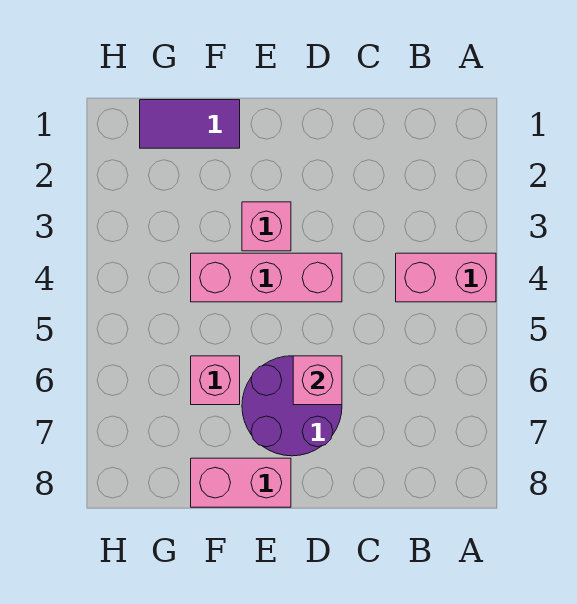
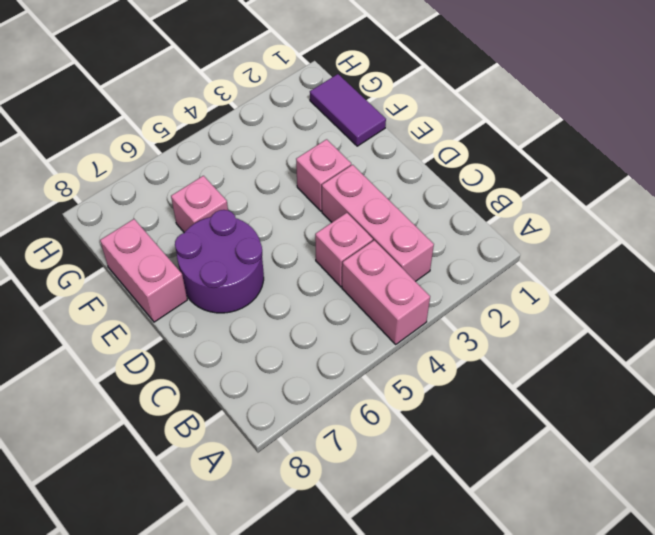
pink 1x3 brick [191,253,342,302] -> pink 1x3 brick moved to [322,165,434,281]
pink 1x1 brick [293,356,342,405] -> pink 1x1 brick moved to [315,213,373,287]

